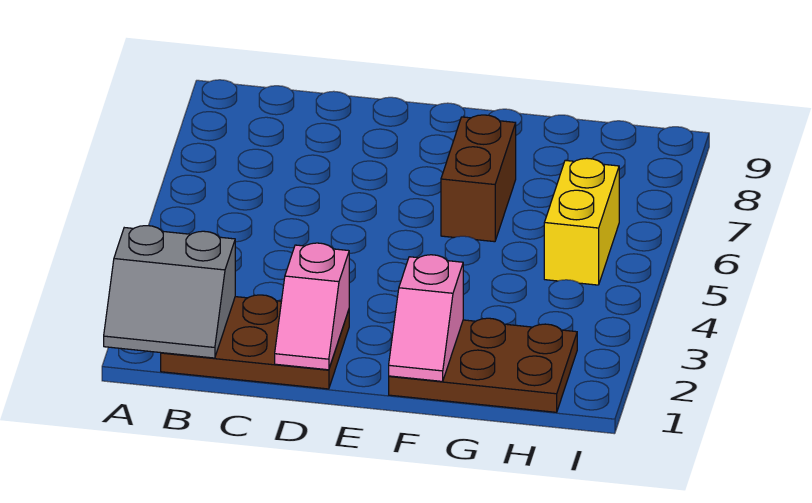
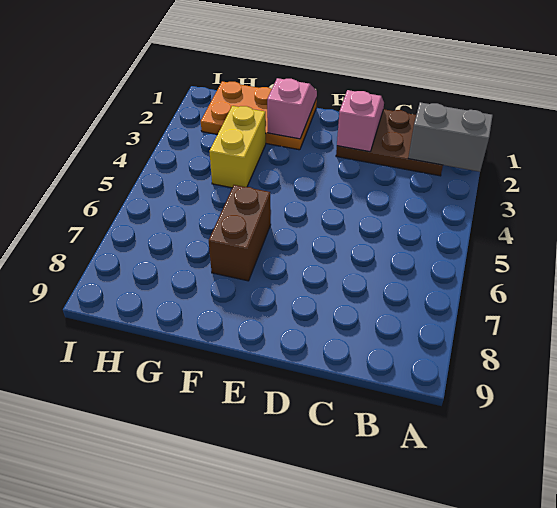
brown 2x3 plate [389,318,577,412] -> orange 2x3 plate [201,81,317,150]
yellow 1x2 brick [544,158,619,285] -> yellow 1x2 brick moved to [209,106,266,188]

